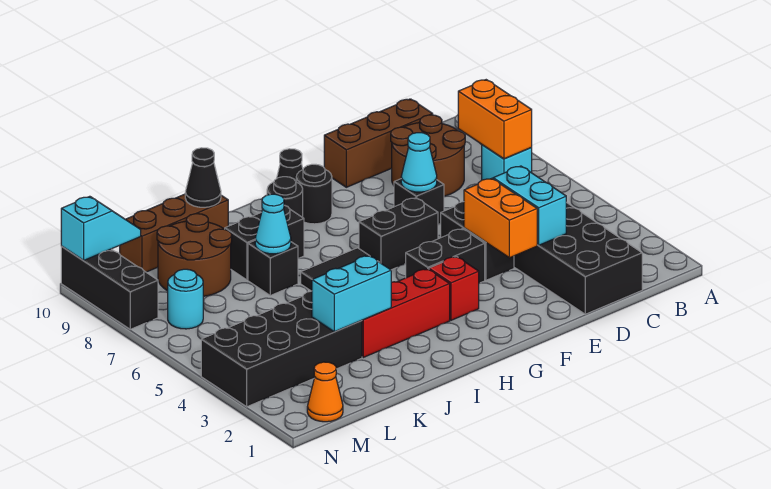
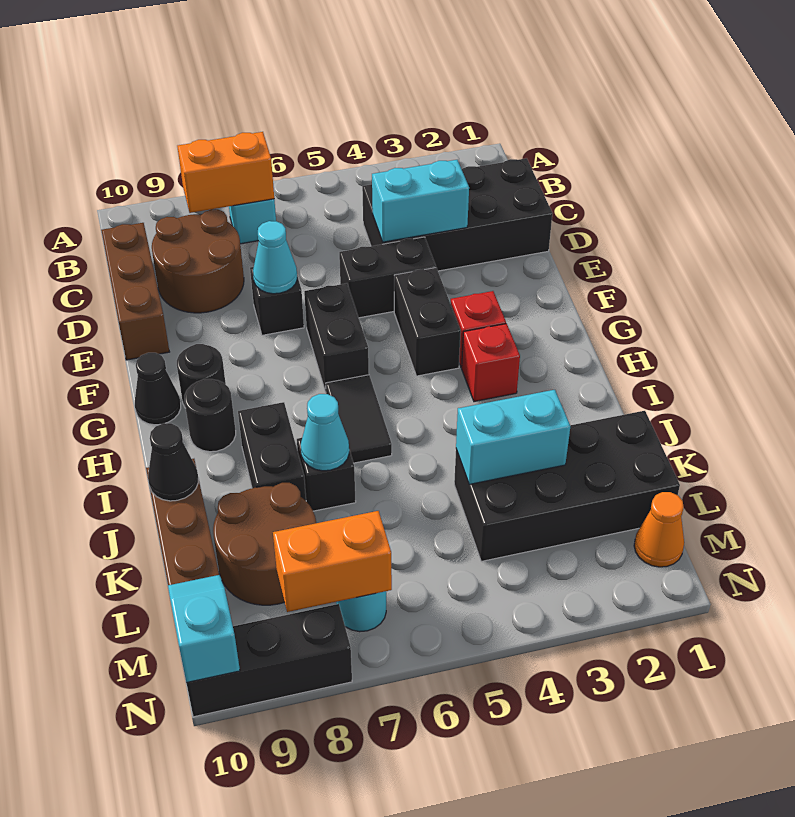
orange 1x2 brick [464,178,537,258] -> orange 1x2 brick moved to [273,511,392,612]
red 1x3 brick [362,269,450,357] -> red 1x1 brick [462,324,520,402]
cyan 1x2 brick [312,256,391,332] -> cyan 1x2 brick turned to [456,390,570,484]
black 2x4 brick [201,291,362,407] -> black 2x4 brick turned to [454,411,680,561]

